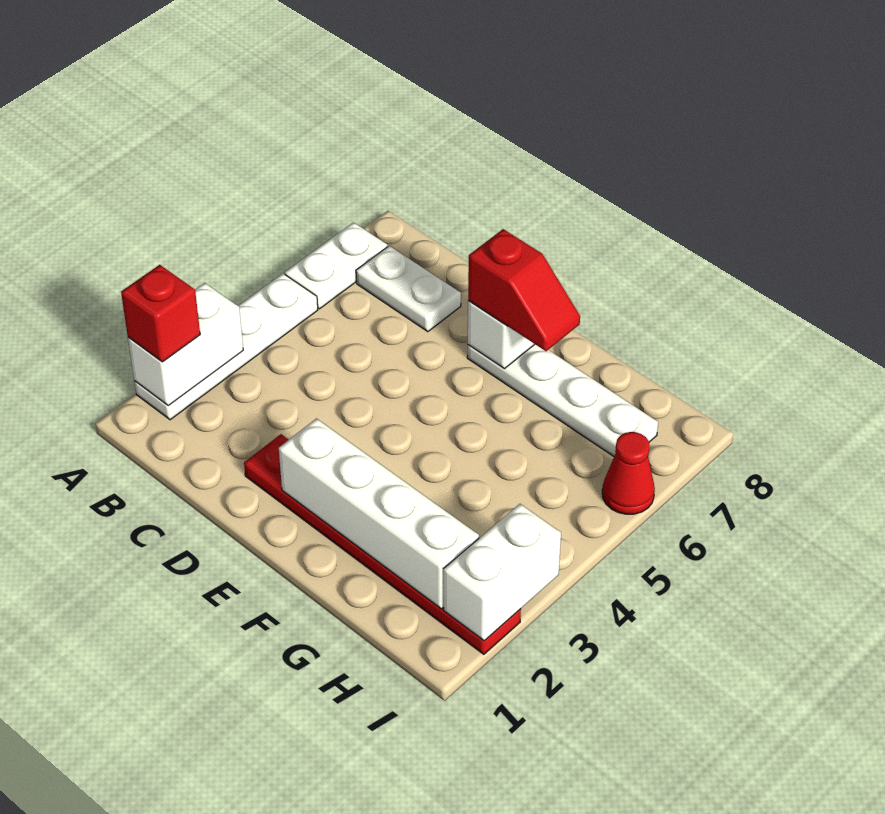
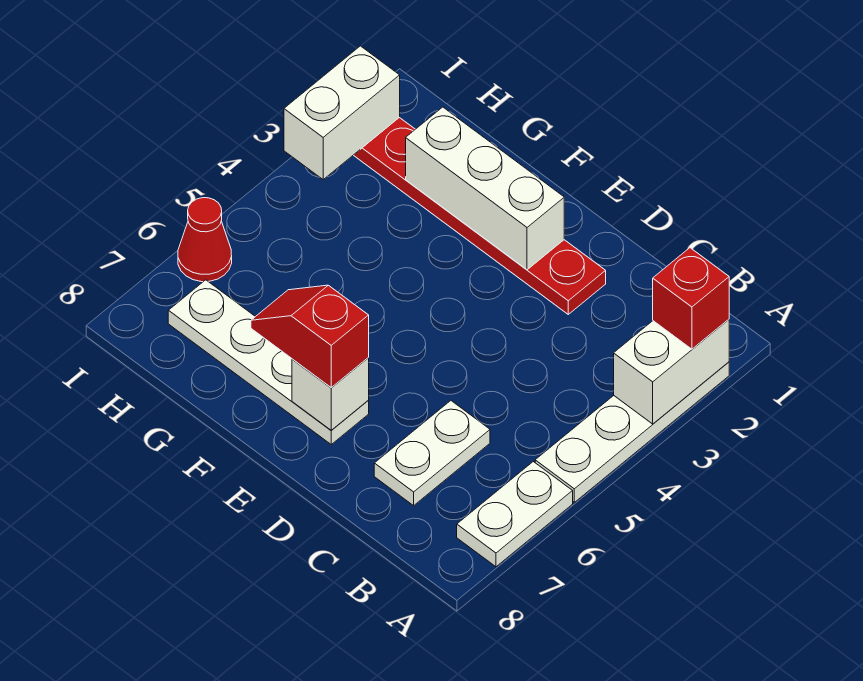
white 1x2 plate [356,246,461,332] -> white 1x2 plate turned to [374,401,490,506]
white 1x4 brick [279,419,479,609] -> white 1x3 brick [406,107,564,270]

